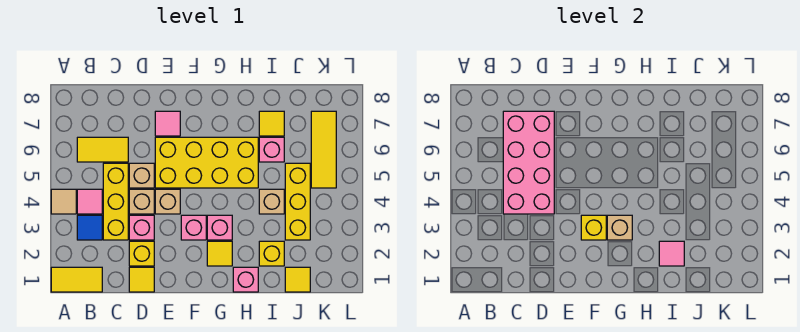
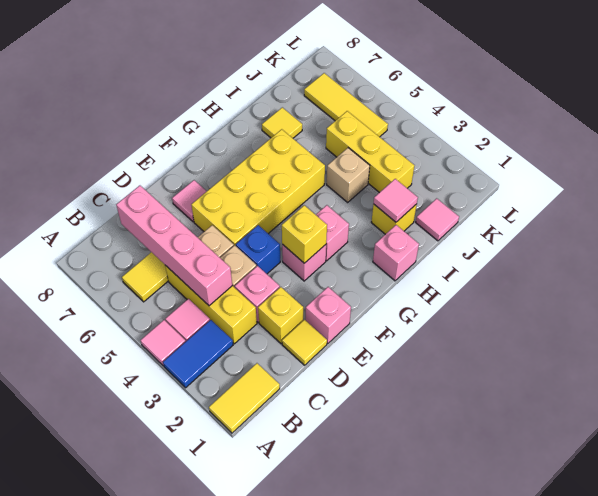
tan 1x1 tile [51,189,76,214] -> pink 1x1 tile [141,320,186,366]
blue 1x1 tile [77,215,102,240] -> blue 1x2 tile [163,320,233,388]
pink 2x4 brick [503,111,554,214] -> pink 1x4 brick [116,186,232,306]
tan 1x1 brick [155,189,180,214] -> blue 1x1 brick [236,225,280,274]
yellow 1x1 tile [207,241,232,266] -> none
tan 1x1 brick [607,215,632,240] -> none
pink 1x1 brick [259,137,284,162] -> pink 1x1 brick moved to [306,287,351,344]
yellow 1x1 tile [285,267,310,292] -> pink 1x1 tile [416,198,459,241]

